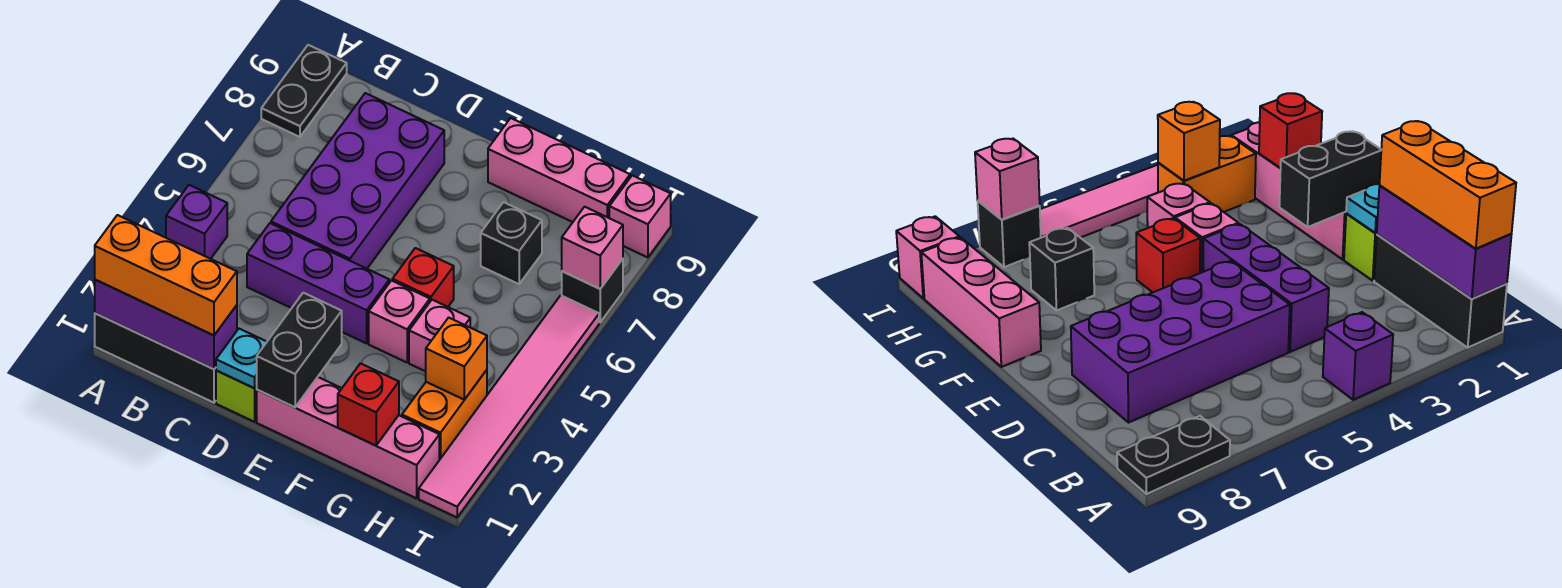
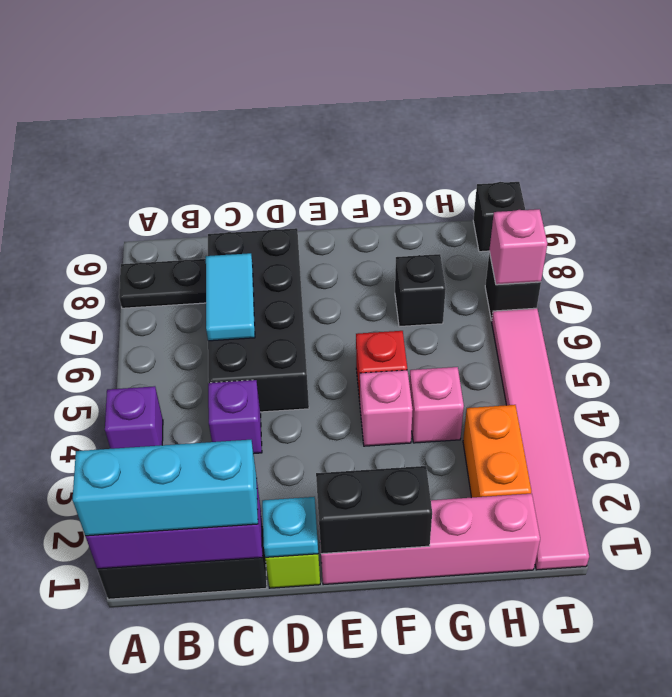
orange 1x3 brick [95,215,237,335] -> cyan 1x3 brick [72,440,258,536]
black 1x2 plate [261,45,347,137] -> black 1x2 plate turned to [119,259,206,308]
purple 1x3 brick [247,223,389,343] -> purple 1x1 brick [208,380,262,454]
purple 2x4 brick [271,93,444,269] -> black 2x4 brick [208,228,309,412]
none -> cyan 1x2 tile [206,253,255,341]
black 1x2 brick [257,293,342,407] -> black 1x2 brick turned to [316,466,432,554]
pink 1x3 brick [488,118,630,222] -> none
red 1x1 brick [338,363,399,446] -> none
orange 1x1 brick [426,318,487,400] -> none
pink 1x1 brick [609,175,671,257] -> black 1x1 brick [473,182,525,252]

